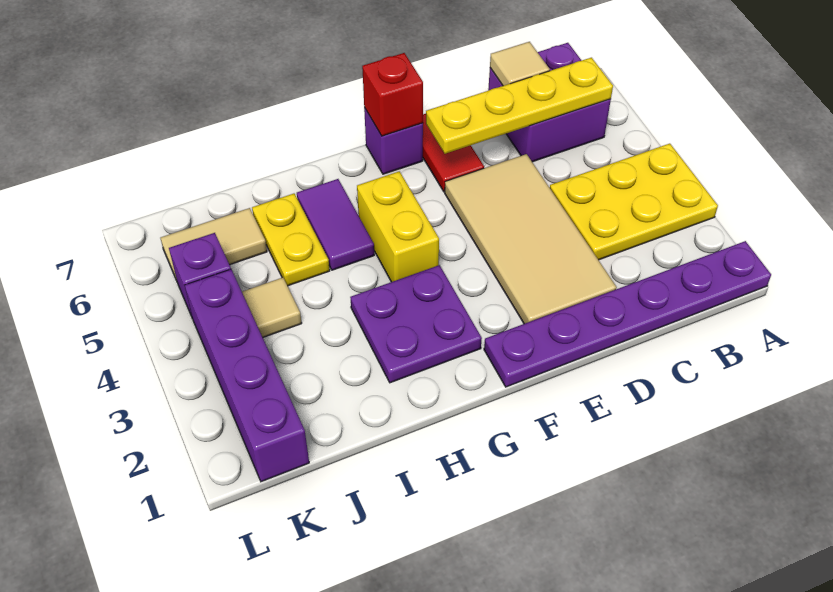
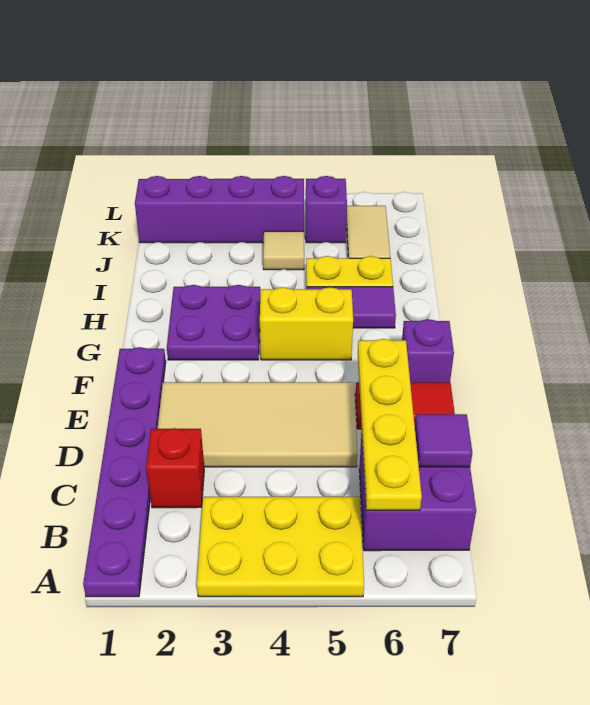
yellow 2x3 plate [550,144,718,260] -> yellow 2x3 plate turned to [197,497,364,597]
tan 1x1 tile [490,42,550,86] -> purple 1x1 tile [415,414,472,467]
red 1x1 brick [362,53,423,136] -> red 1x1 brick moved to [146,428,204,508]

